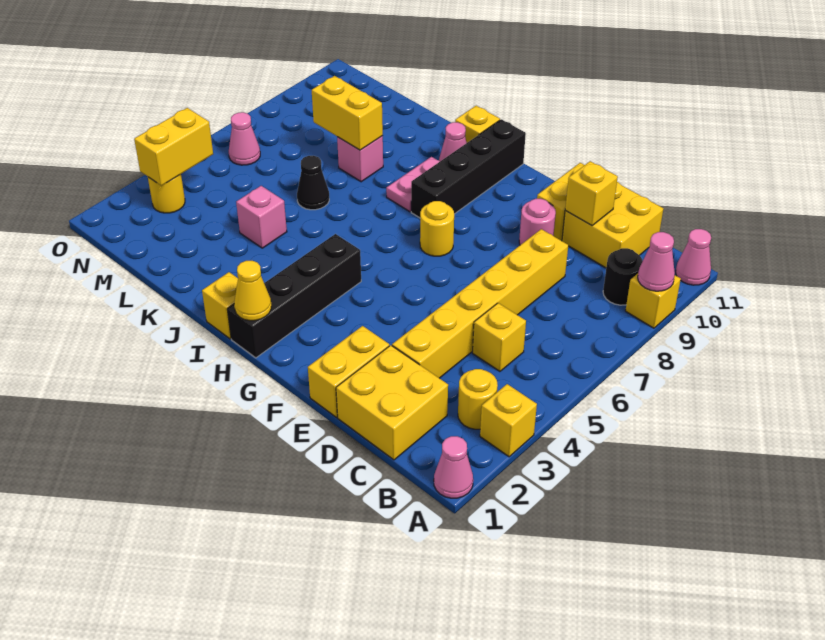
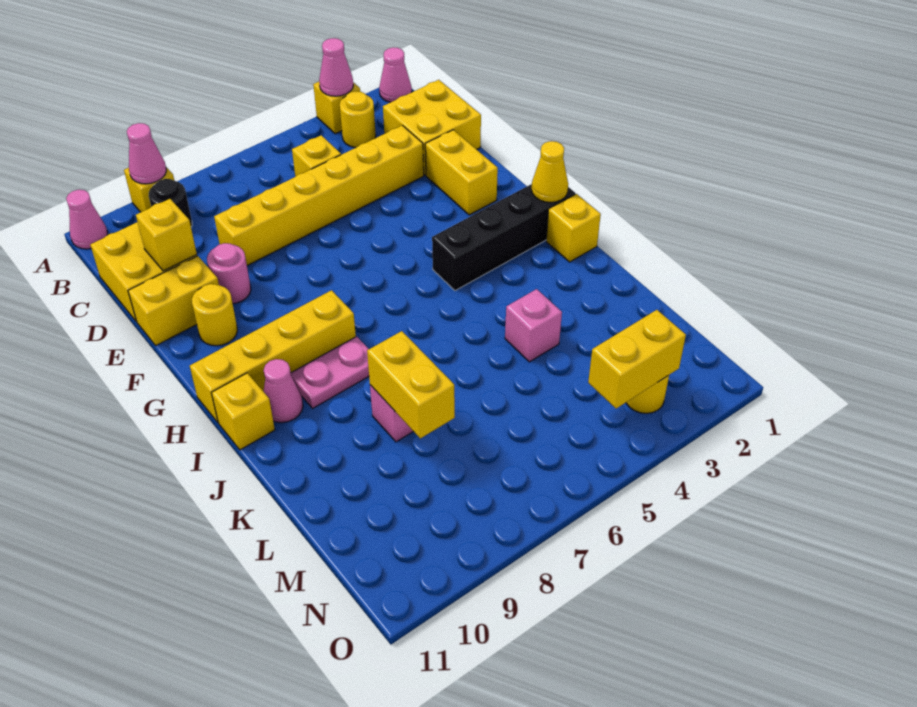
yellow 1x2 brick [308,326,389,417] -> yellow 1x2 brick turned to [425,130,498,215]
yellow 1x1 round brick [420,201,454,256] -> yellow 1x1 round brick moved to [192,284,237,346]
black 1x4 brick [411,119,526,218] -> yellow 1x4 brick [190,290,356,422]
black 1x1 cone [297,156,329,210] -> none
pink 1x1 cone [229,112,260,165] -> pink 1x1 cone moved to [319,38,353,96]

